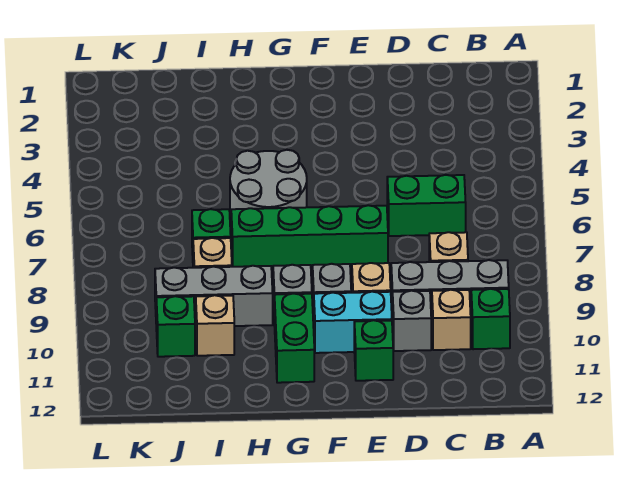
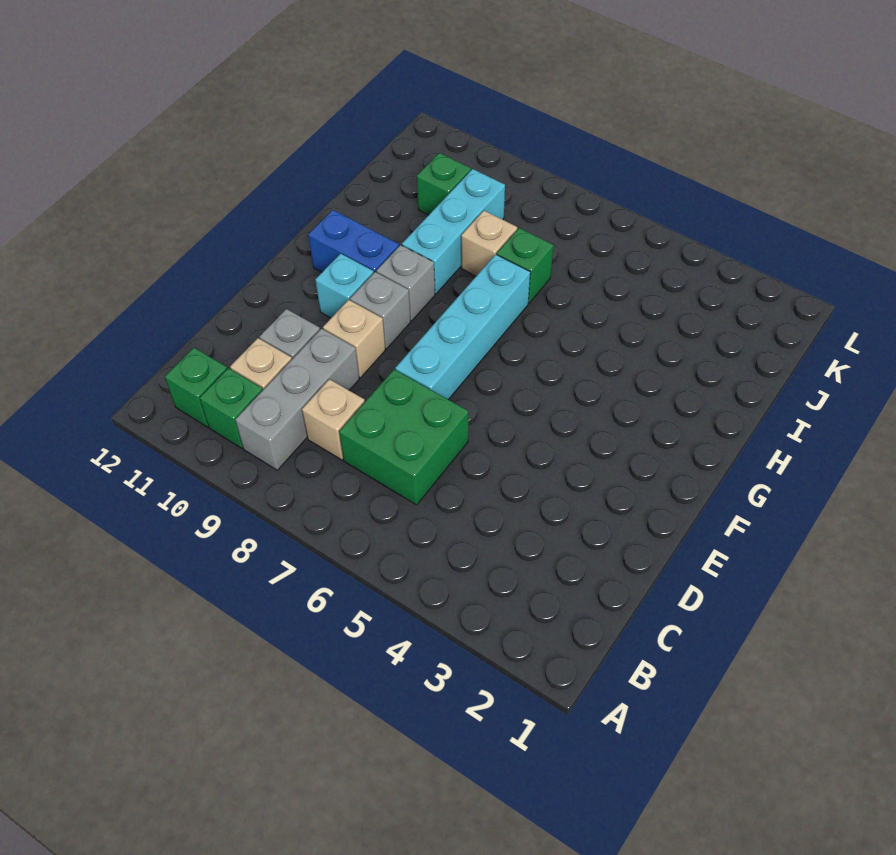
green 1x2 brick [387,175,466,236] -> green 2x2 brick [339,369,468,505]
green 1x4 brick [231,205,388,268] -> cyan 1x4 brick [395,254,530,400]
cyan 1x2 brick [314,292,392,353] -> cyan 1x1 brick [315,254,374,318]
green 1x1 brick [354,320,393,381] -> green 1x1 brick moved to [165,348,227,427]
grey 2x2 round brick [230,150,307,215] -> none
green 1x2 brick [274,294,314,383] -> blue 1x2 brick [308,210,399,272]
grey 1x3 brick [155,266,273,327] -> cyan 1x3 brick [402,169,505,294]
tan 1x1 brick [196,295,234,356] -> none

